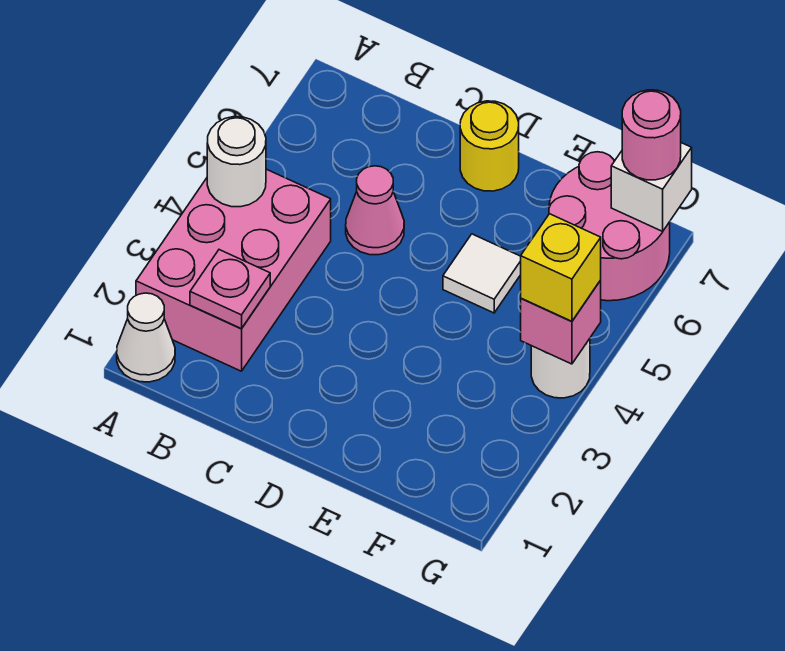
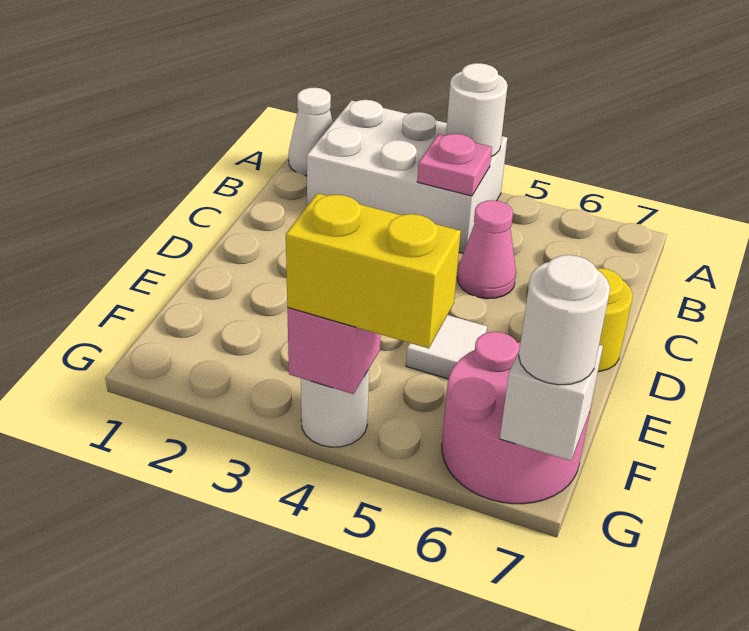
pink 2x3 brick [136,169,331,371] -> white 2x3 brick [307,100,507,253]
pink 1x1 plate [190,250,270,329] -> pink 1x1 plate moved to [417,134,492,196]
yellow 1x1 brick [521,214,601,321] -> yellow 1x2 brick [286,193,461,348]
pink 1x1 round brick [622,90,681,180] -> white 1x1 round brick [519,255,610,385]

